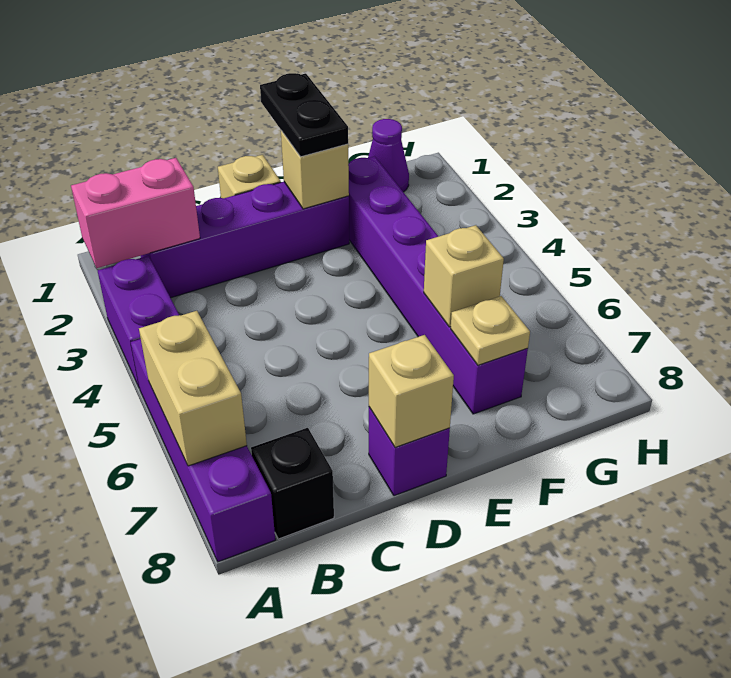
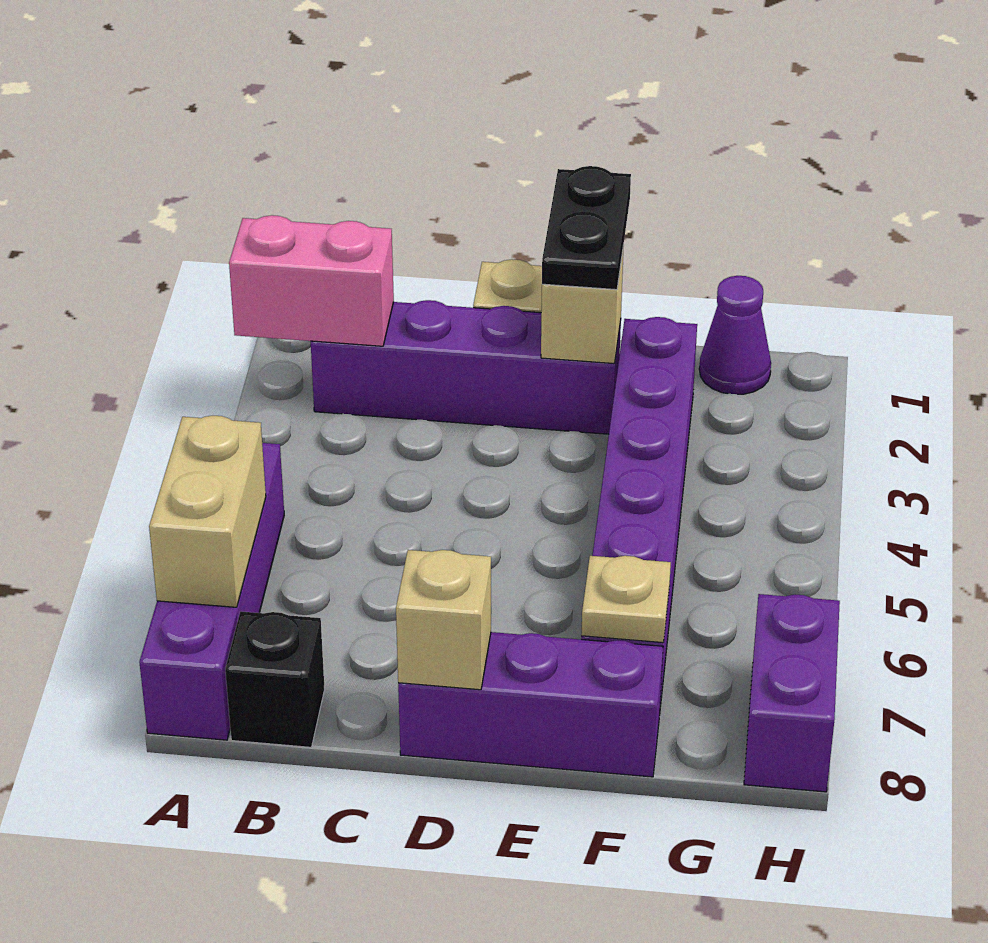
purple 1x2 brick [98,256,179,387] -> purple 1x2 brick moved to [744,594,840,792]
purple 1x1 brick [369,407,450,496] -> purple 1x3 brick [398,632,663,777]
tan 1x1 brick [424,225,504,327] -> none

